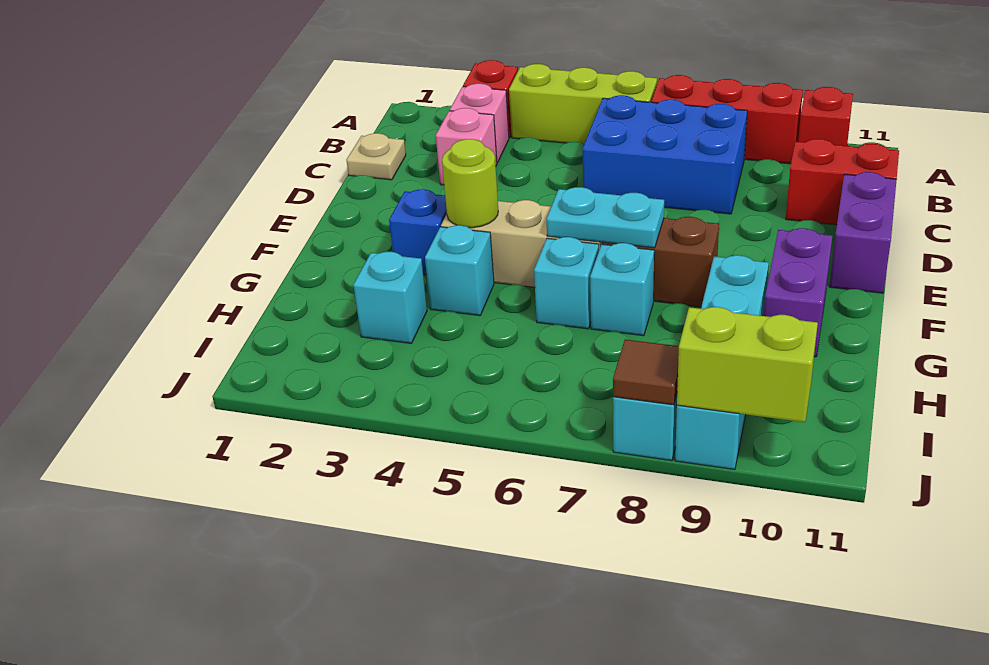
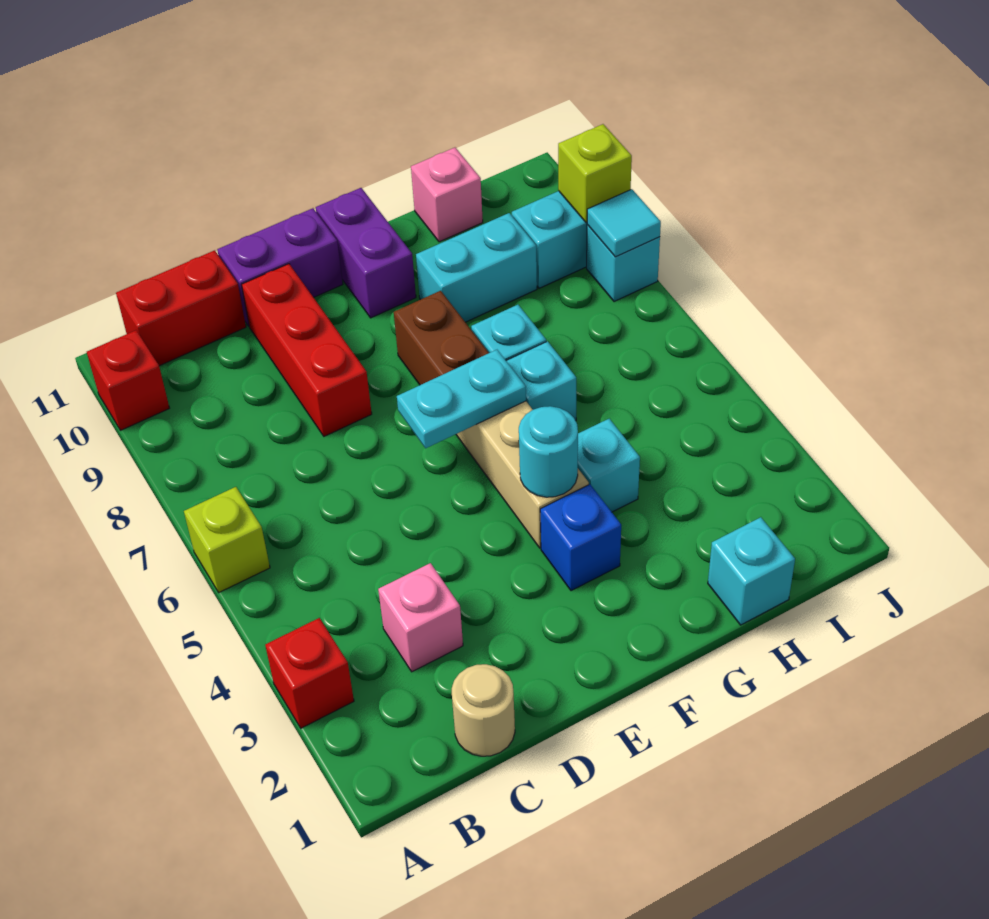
lime 1x3 brick [509,64,657,144] -> lime 1x1 brick [184,487,270,592]
red 1x3 brick [651,75,803,164] -> red 1x3 brick moved to [242,264,372,436]
pink 1x1 brick [450,84,509,163] -> pink 1x1 brick moved to [411,148,483,242]
blue 2x3 brick [583,95,747,214] -> none
tan 1x1 plate [346,133,406,180] -> tan 1x1 round brick [452,664,515,756]
red 1x2 brick [786,139,899,225] -> red 1x2 brick turned to [116,250,246,366]
lime 1x1 round brick [442,139,498,228] -> cyan 1x1 round brick [519,406,578,497]
cyan 1x2 plate [546,187,664,248] -> cyan 1x2 plate turned to [397,350,526,448]
purple 1x2 brick [764,228,832,357] -> purple 1x2 brick turned to [316,188,416,318]
cyan 1x1 brick [353,252,427,343] -> cyan 1x1 brick moved to [708,517,795,625]
brown 1x1 tile [613,339,679,405] -> cyan 1x1 tile [587,189,661,257]
lime 1x2 brick [677,307,818,422] -> lime 1x1 brick [558,124,632,222]

